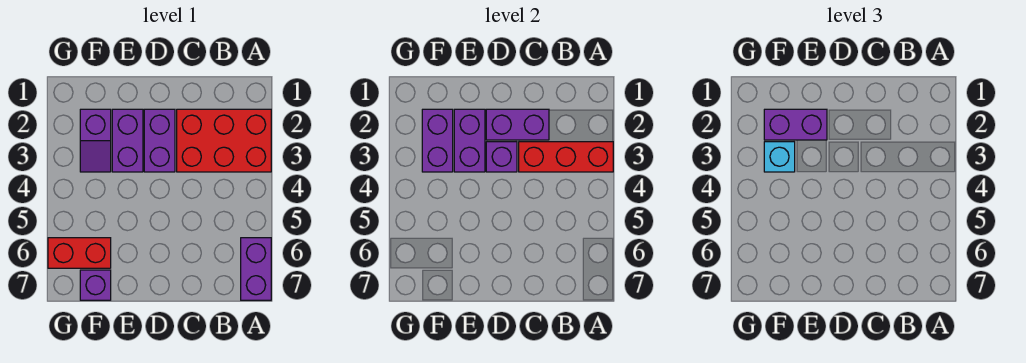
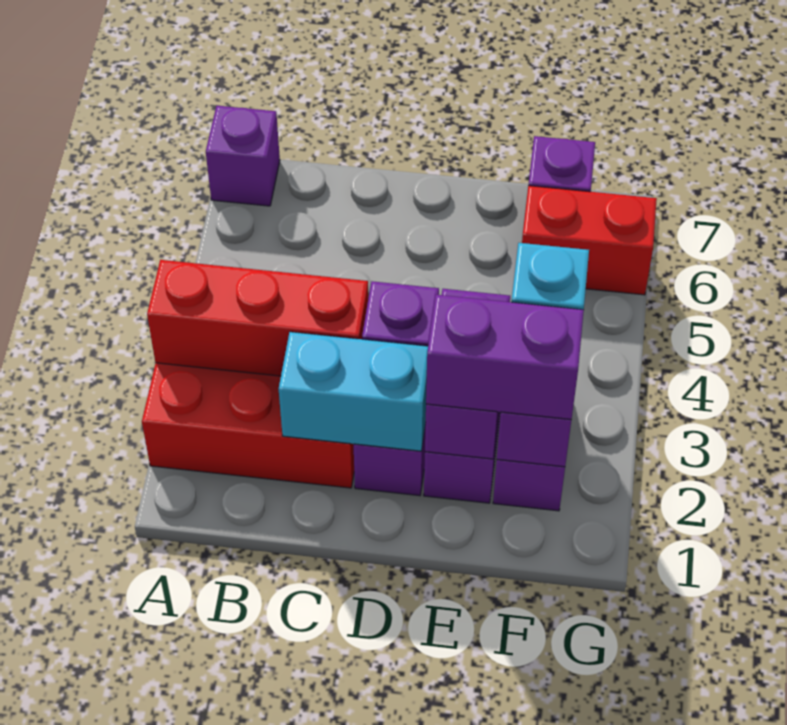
purple 1x2 brick [241,238,271,300] -> purple 1x1 brick [206,106,280,206]
purple 1x2 brick [486,109,549,140] -> cyan 1x2 brick [279,332,428,451]

